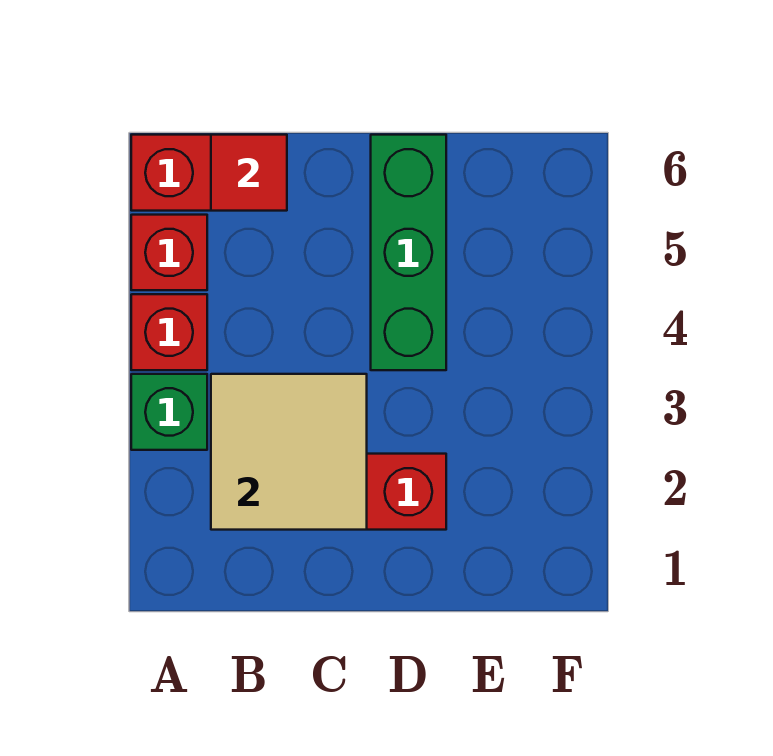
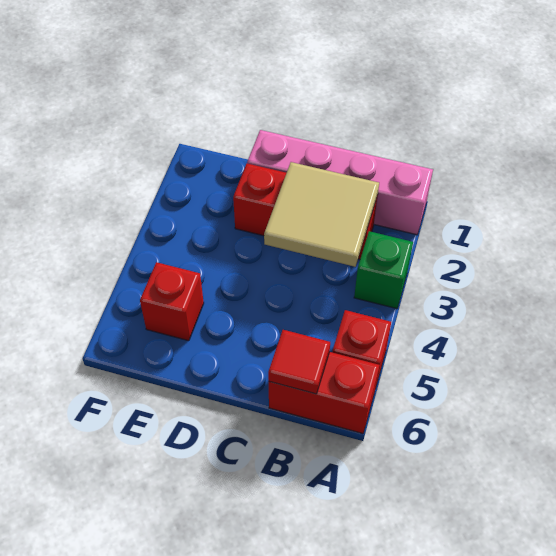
none -> pink 1x4 brick [247,130,433,235]
red 1x1 brick [131,294,207,370] -> red 1x1 brick moved to [140,262,204,341]
green 1x3 brick [371,135,446,370] -> none

